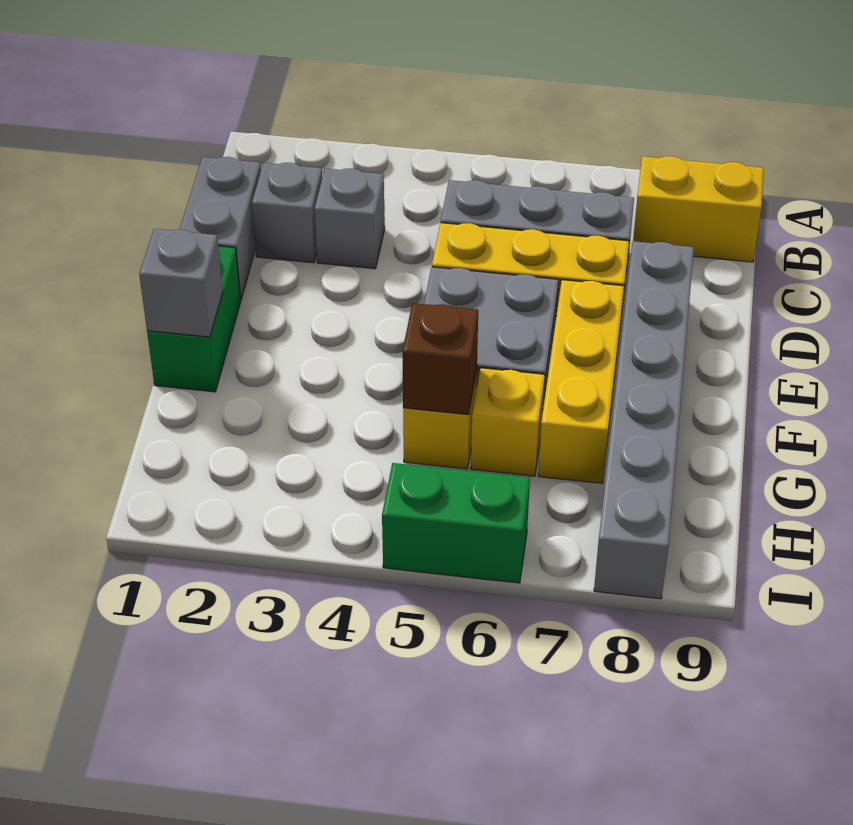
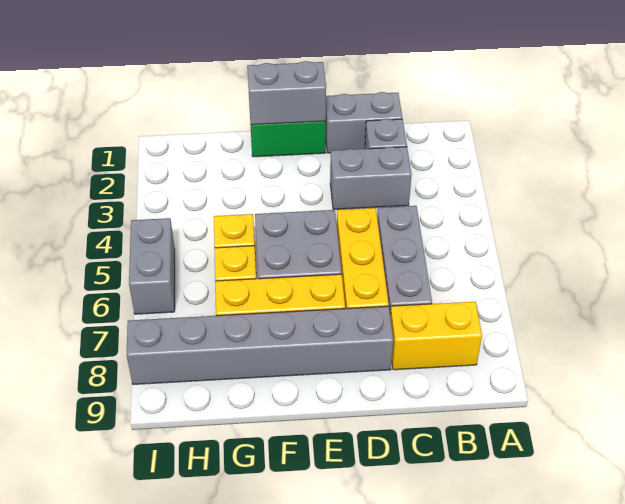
yellow 1x2 brick [633,156,764,262] -> yellow 1x2 brick turned to [390,302,482,370]
grey 1x1 brick [315,168,385,269] -> grey 1x2 brick [330,147,412,209]
grey 1x1 brick [139,229,223,337] -> grey 1x2 brick [247,61,326,125]
brown 1x1 brick [402,303,478,415] -> none
green 1x2 brick [382,463,530,583] -> grey 1x2 brick [129,218,175,314]

